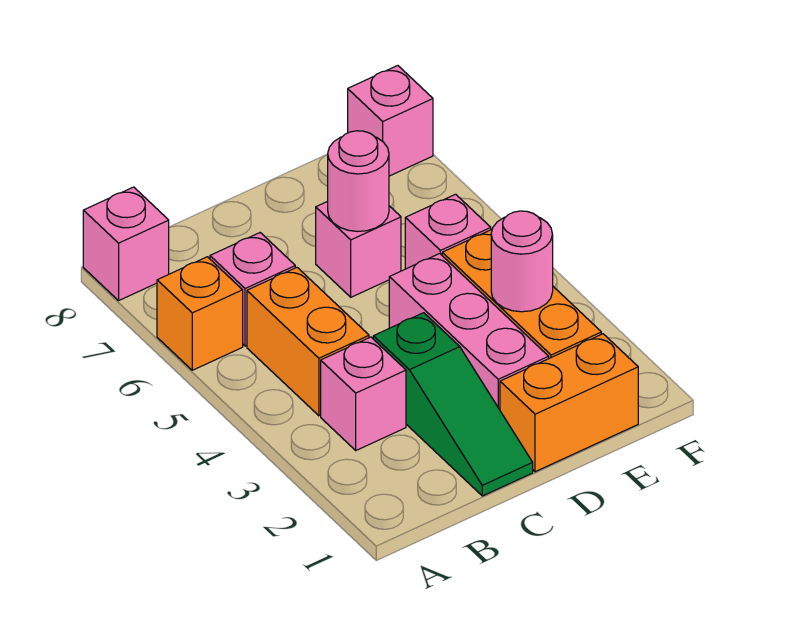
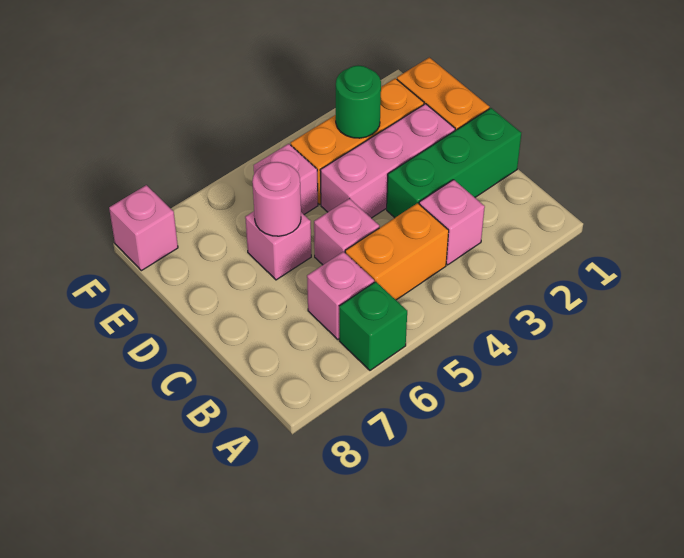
orange 1x1 brick [157,257,243,370] -> green 1x1 brick [339,282,407,370]
pink 1x1 brick [83,187,169,301] -> pink 1x1 brick moved to [314,198,380,265]
green 1x3 slope [373,313,533,496] -> green 1x3 brick [387,108,521,218]
pink 1x1 round brick [491,211,553,312] -> green 1x1 round brick [336,65,381,138]

